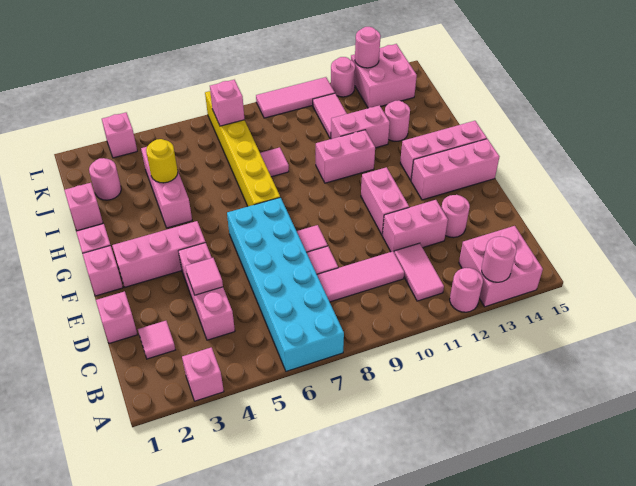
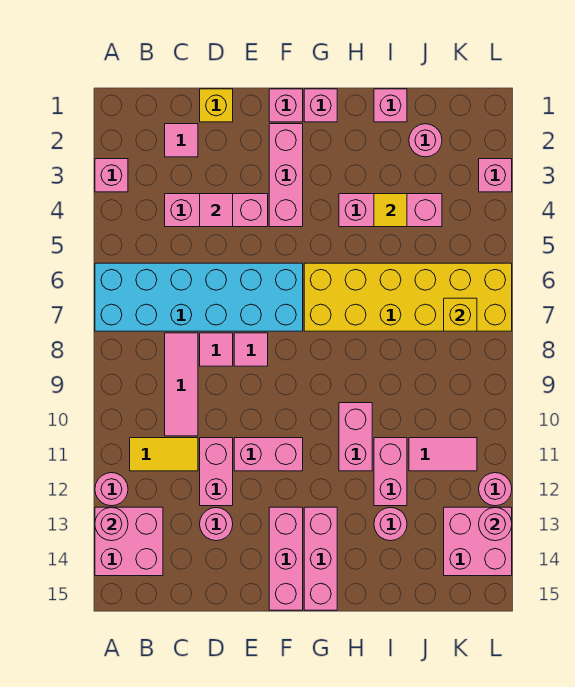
pink 1x2 tile [394,243,444,301] -> yellow 1x2 tile [130,438,198,471]
pink 1x1 brick [96,291,138,343] -> yellow 1x1 brick [200,89,233,122]
yellow 1x6 brick [205,91,280,206] -> yellow 2x6 brick [304,263,512,331]
yellow 1x1 round brick [146,139,178,183] -> yellow 1x1 tile [374,194,407,227]
pink 1x1 tile [260,147,289,177] -> none
pink 1x1 brick [210,80,245,126] -> yellow 1x1 brick [444,298,477,331]
pink 1x3 tile [256,77,335,118] -> none

